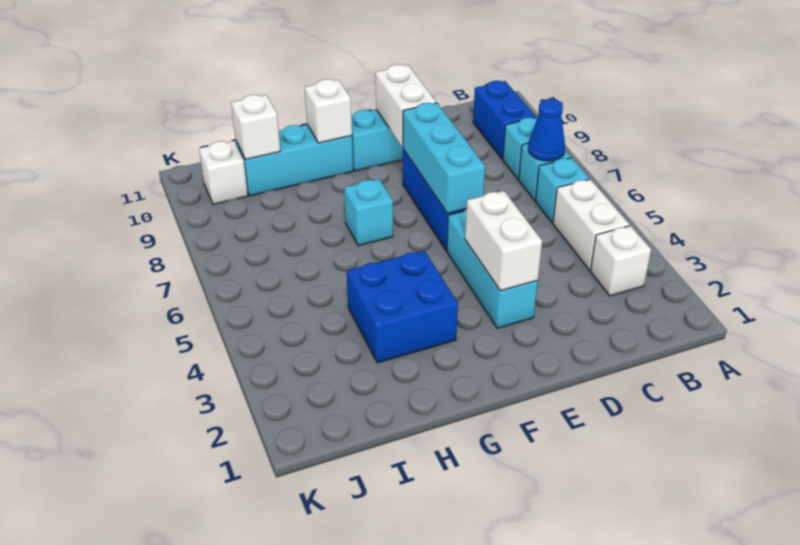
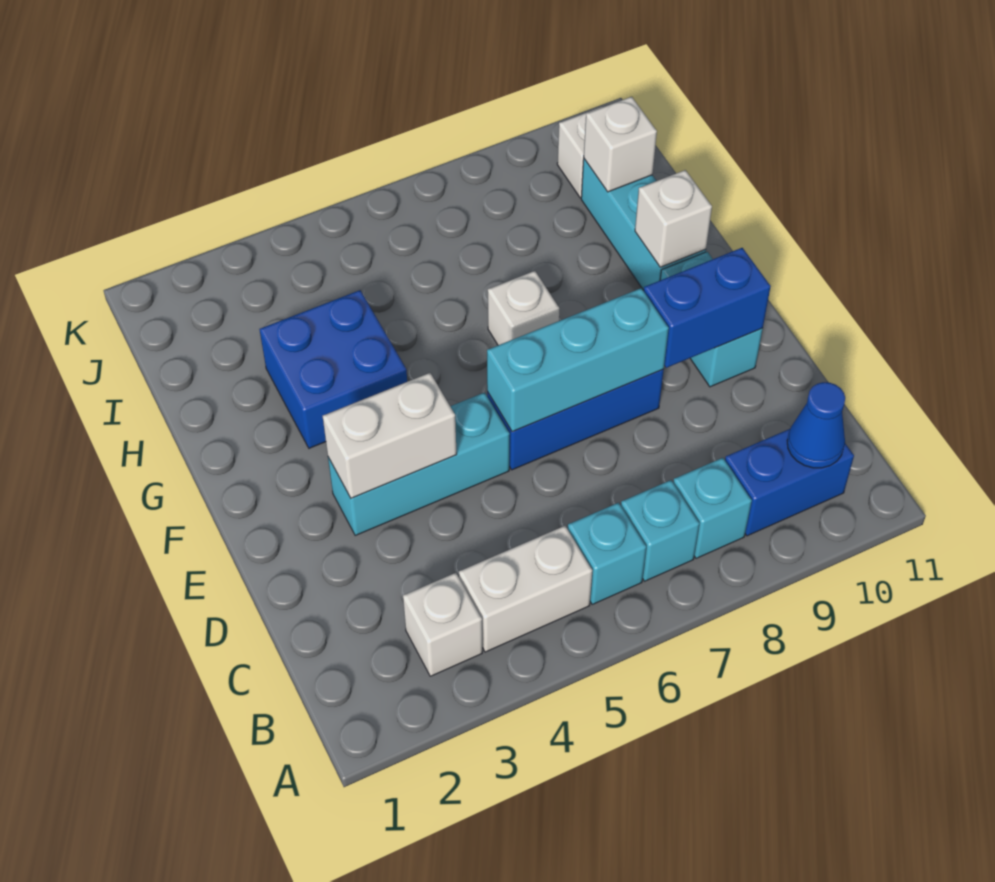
blue 1x1 cone [528,99,565,161] -> blue 1x1 cone moved to [787,382,845,468]
white 1x2 brick [375,64,436,147] -> blue 1x2 brick [644,248,771,368]
cyan 1x1 brick [344,179,393,246] -> white 1x1 brick [488,271,559,345]

